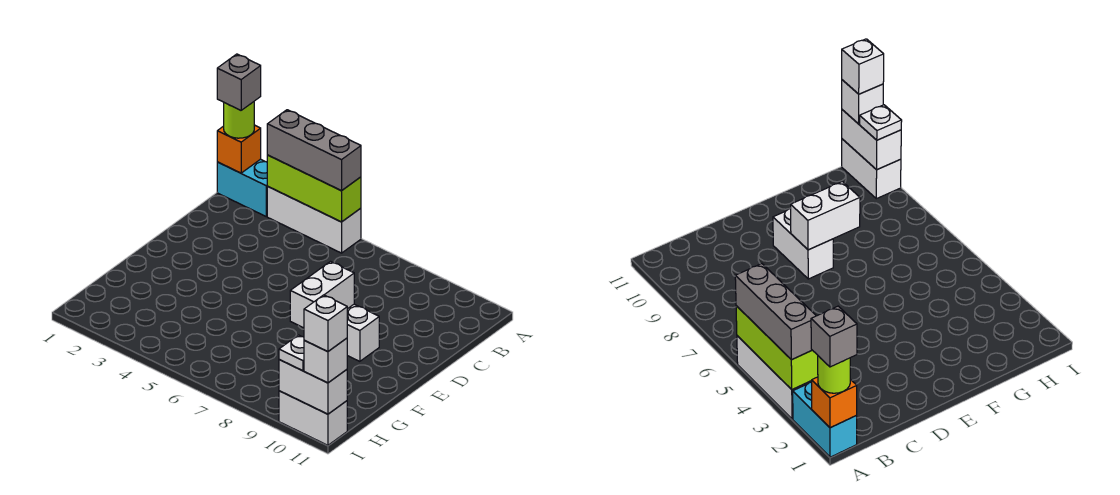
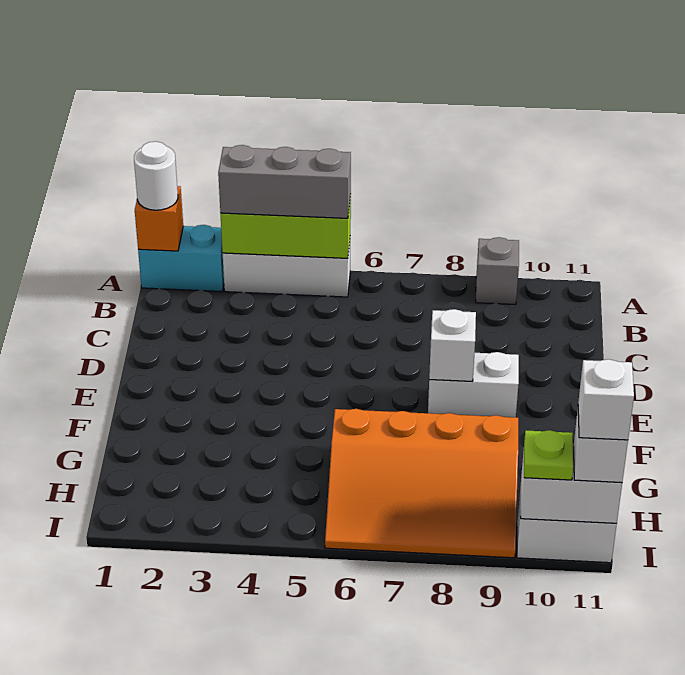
lime 1x1 round brick [224,102,254,138] -> white 1x1 round brick [134,141,178,210]
grey 1x1 brick [217,54,261,110] -> grey 1x1 brick moved to [476,237,519,305]
white 1x2 brick [290,262,354,328] -> white 1x1 brick [429,309,476,381]
none -> orange 3x4 slope [325,409,518,558]
white 1x1 plate [279,335,304,371] -> lime 1x1 plate [524,430,573,480]

